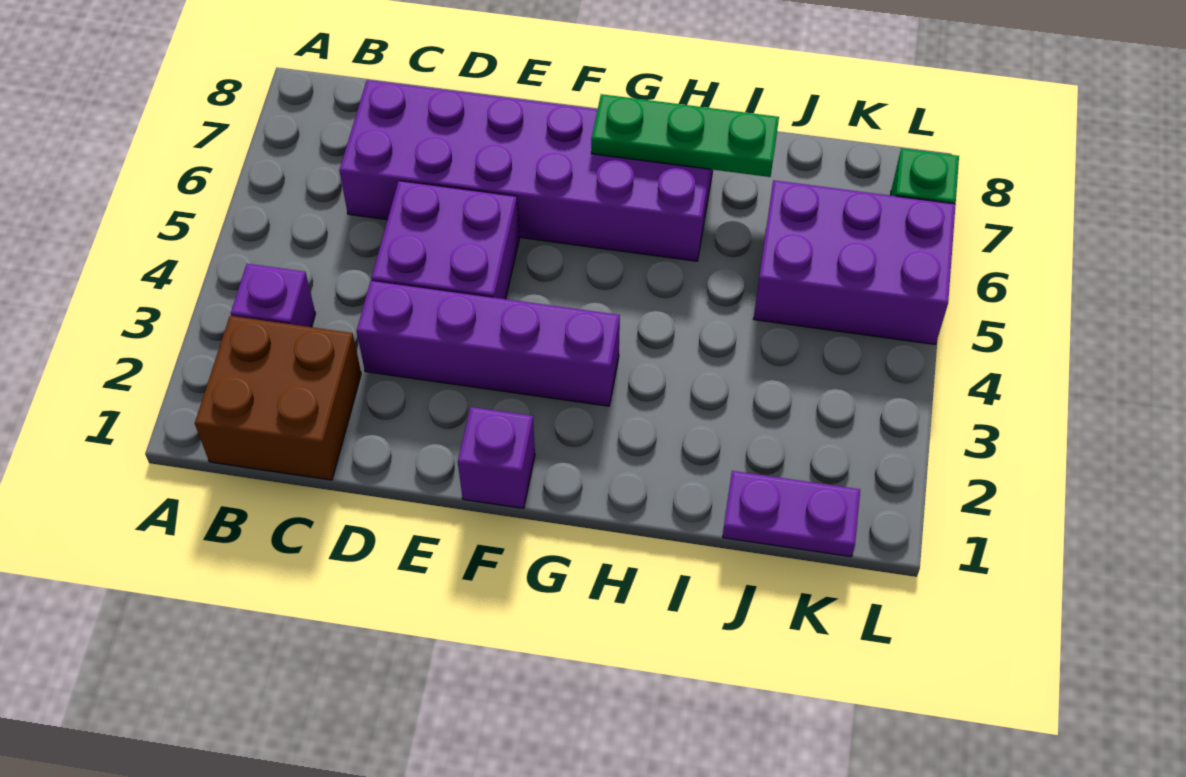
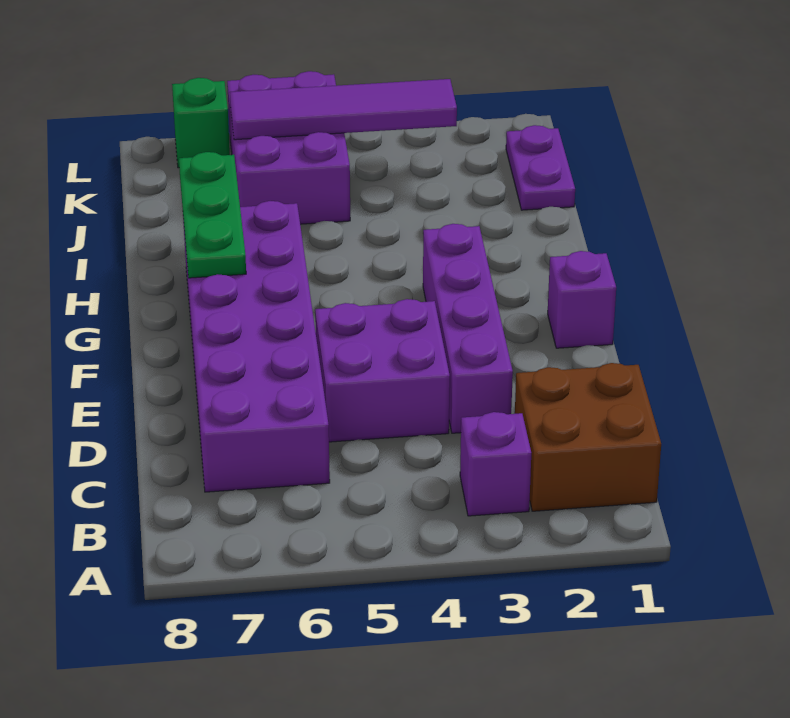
none -> purple 1x4 tile [230,79,457,140]

